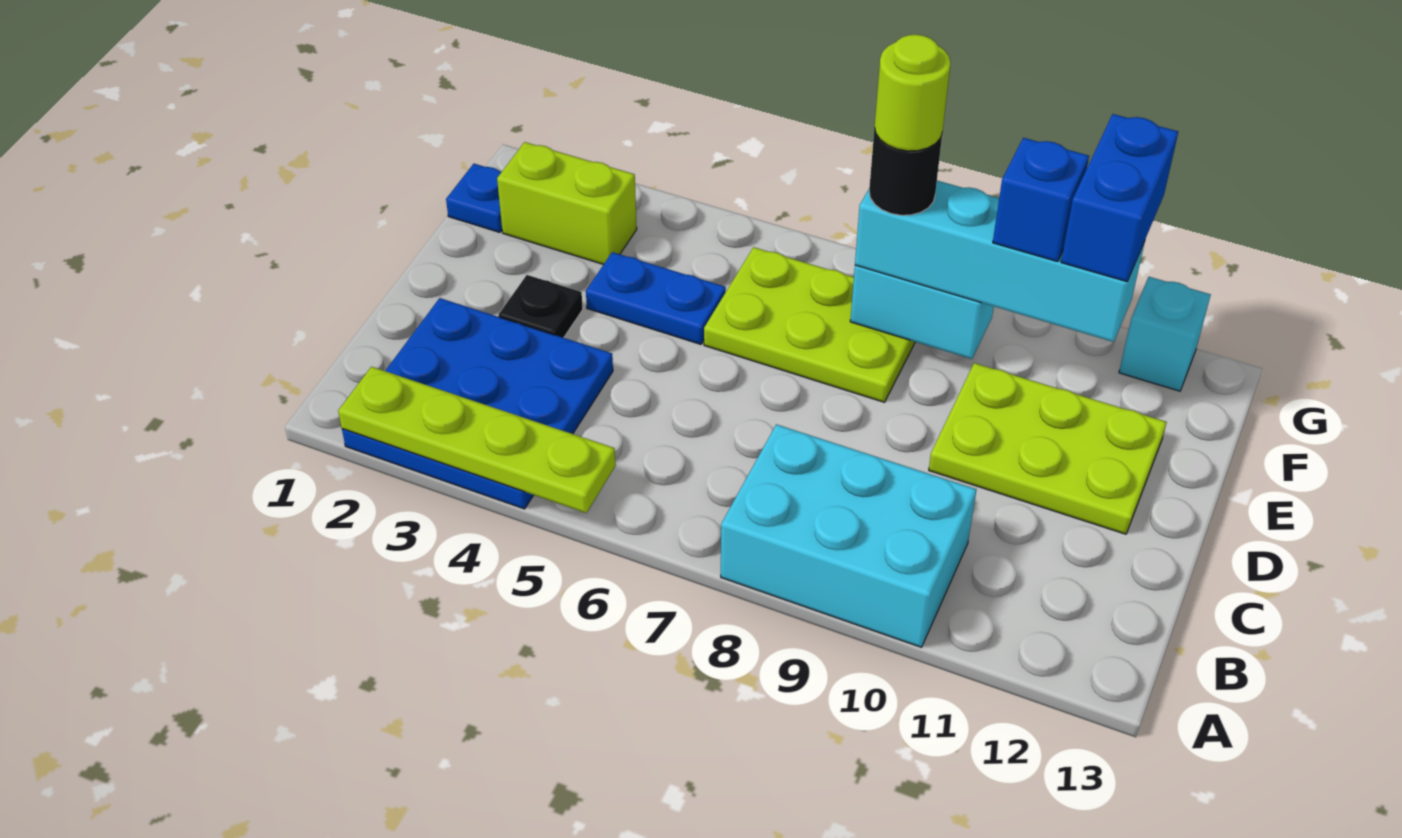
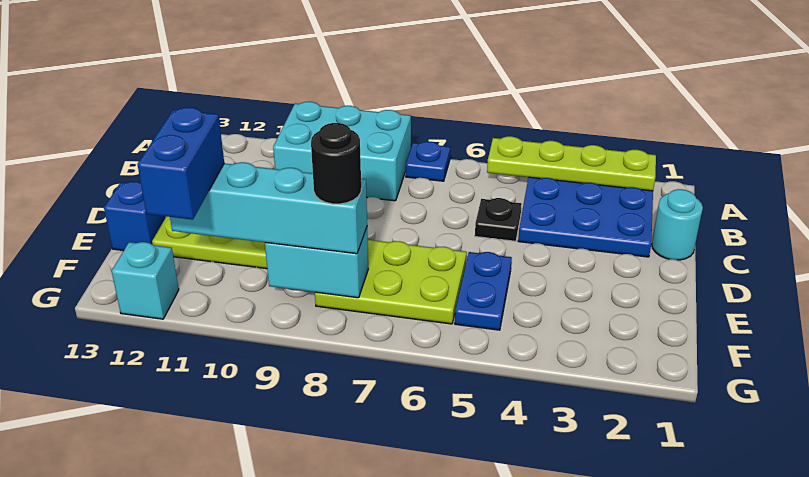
none -> cyan 1x1 round brick [652,189,703,260]
black 1x1 plate [499,275,583,338] -> black 1x1 plate moved to [475,198,521,241]
blue 1x2 plate [586,252,726,344] -> blue 1x2 plate turned to [455,252,512,330]
blue 1x1 plate [446,164,502,232] -> blue 1x1 plate moved to [406,141,450,181]
lime 1x2 brick [497,142,637,264] -> none
lime 1x1 round brick [875,35,950,151] -> none
blue 1x1 brick [993,138,1089,262] -> blue 1x1 brick moved to [104,182,165,251]

